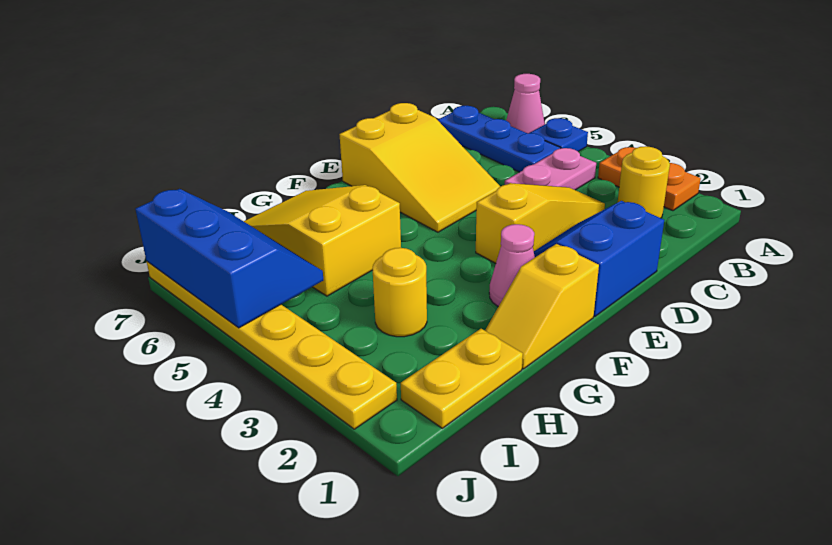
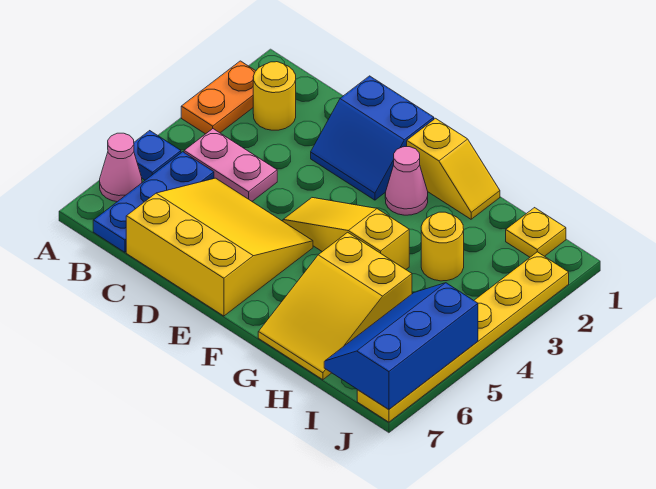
yellow 1x3 slope [476,183,605,263] -> yellow 1x3 slope moved to [283,198,409,269]
yellow 2x3 slope [339,103,500,232] -> yellow 3x3 slope [126,178,313,316]
yellow 1x2 plate [401,329,523,428] -> yellow 1x1 plate [506,208,566,257]

